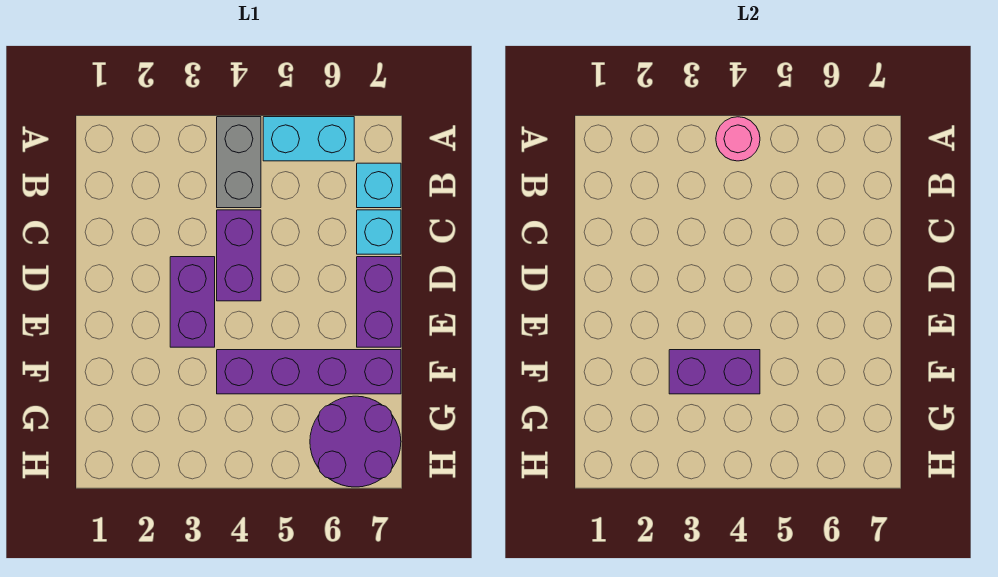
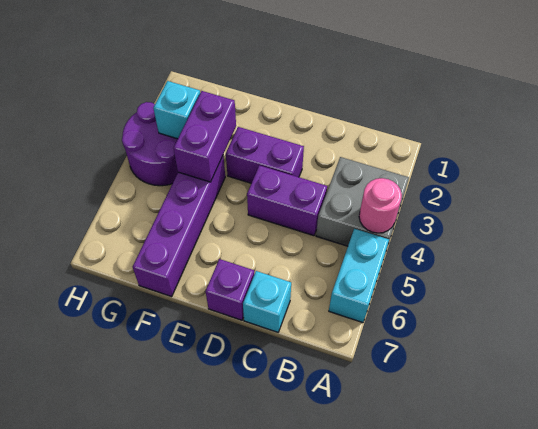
grey 1x2 brick [217,117,261,208] -> grey 2x2 brick [316,157,409,247]
cyan 1x1 brick [357,163,401,208] -> cyan 1x1 brick moved to [153,81,200,139]
purple 1x2 brick [357,257,401,347] -> purple 1x1 brick [206,259,254,320]
purple 2x2 round brick [310,396,401,487] -> purple 2x2 round brick moved to [122,102,178,186]

